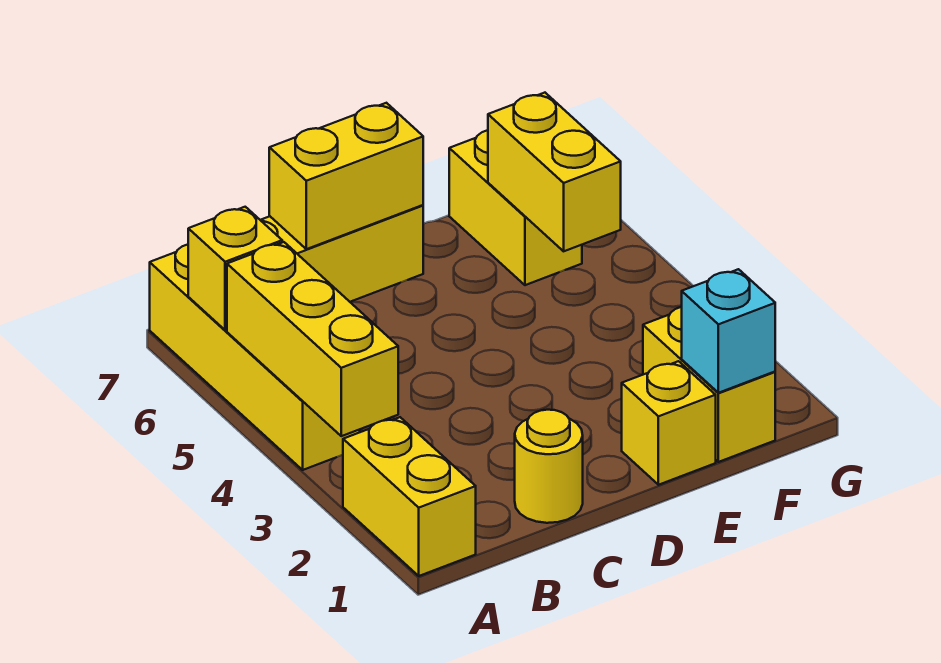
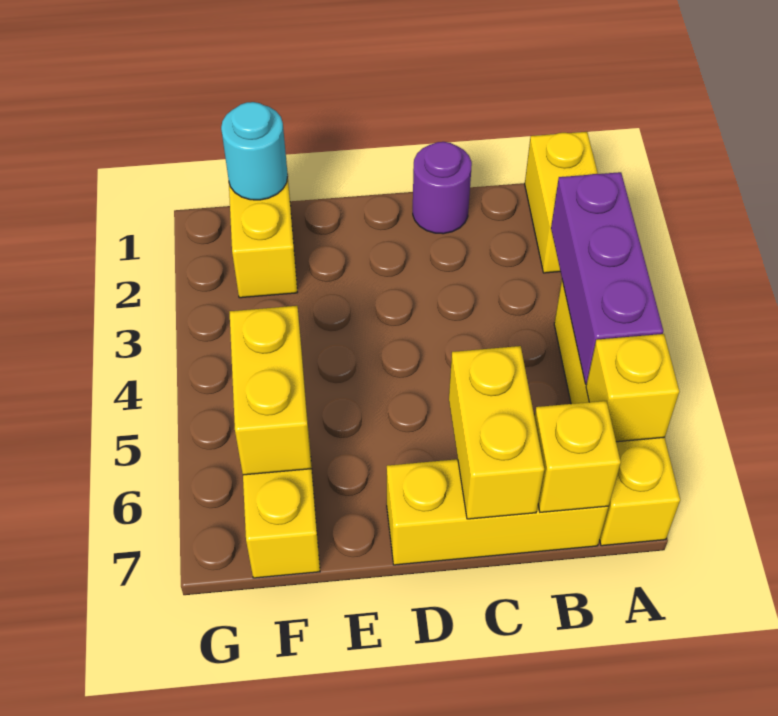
yellow 1x3 brick [227,242,398,436] -> purple 1x3 brick [551,172,663,384]
yellow 1x1 round brick [515,410,583,523] -> purple 1x1 round brick [413,142,472,234]
yellow 1x2 brick [269,103,423,249] -> yellow 1x2 brick turned to [449,346,544,519]
yellow 1x1 brick [622,361,716,485] -> yellow 1x1 brick moved to [535,401,621,512]
cyan 1x1 brick [682,269,775,393] -> cyan 1x1 round brick [221,102,288,200]

